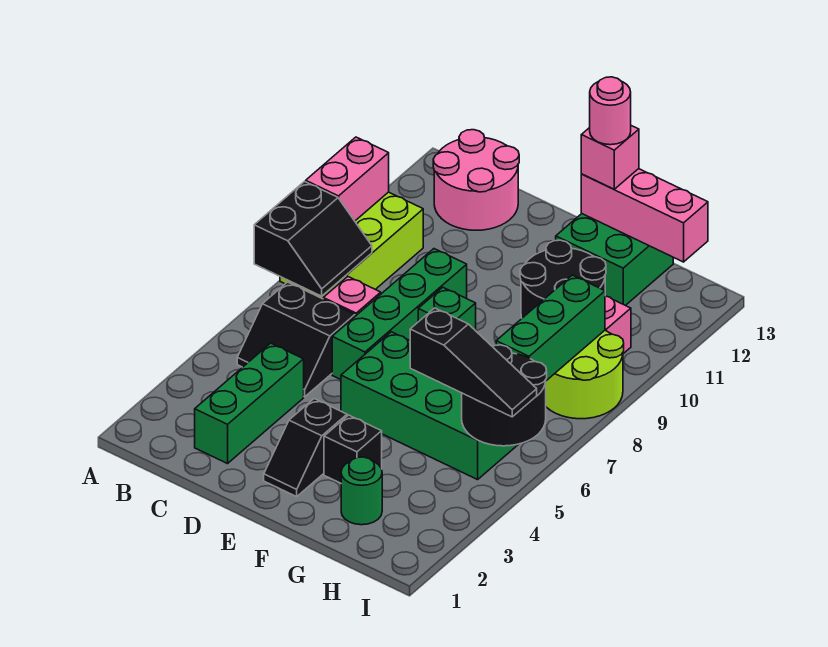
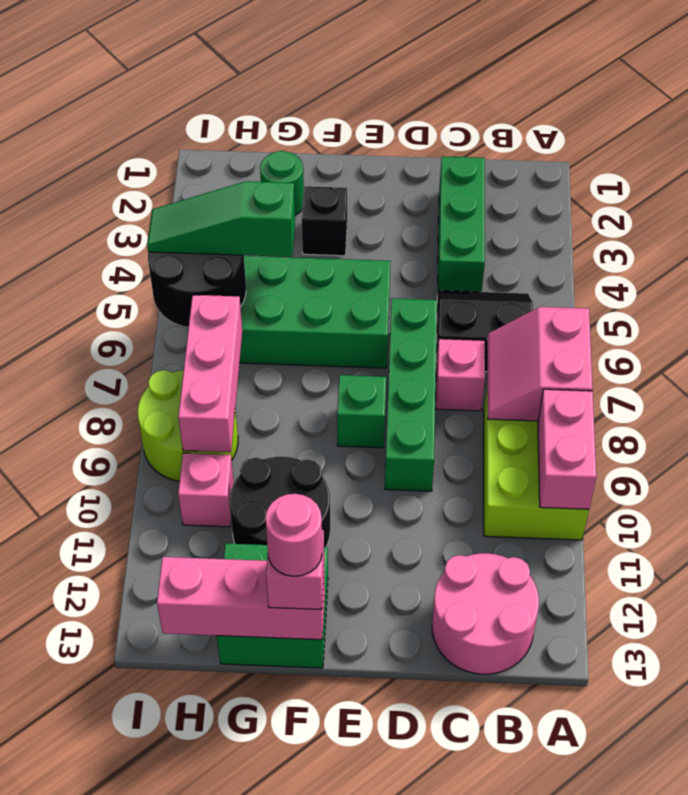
black 2x2 slope [254,182,372,296] -> pink 2x2 slope [487,307,593,421]
black 1x2 slope [264,399,347,497] -> none
black 1x3 slope [410,308,537,417] -> green 1x3 slope [147,181,295,257]
green 1x3 brick [496,275,605,381] -> pink 1x3 brick [178,295,242,452]

